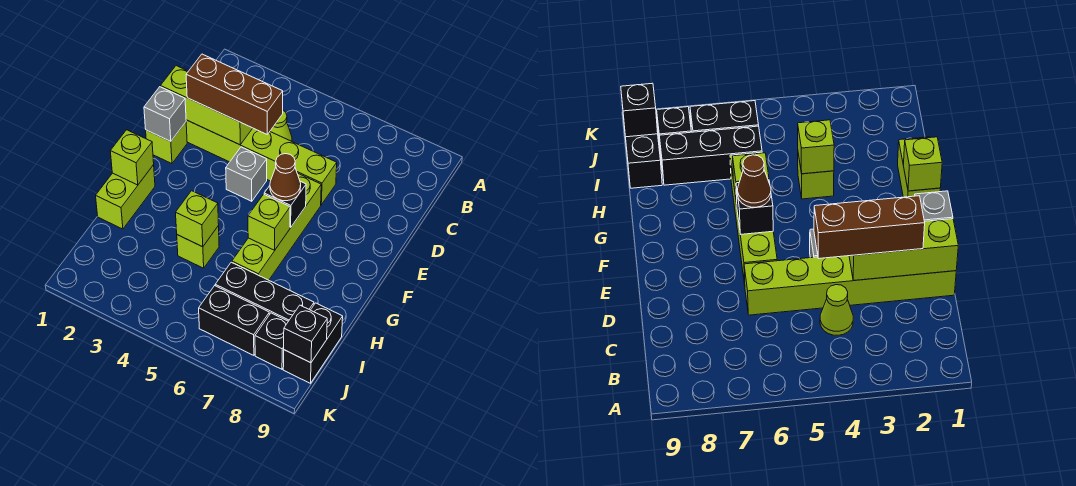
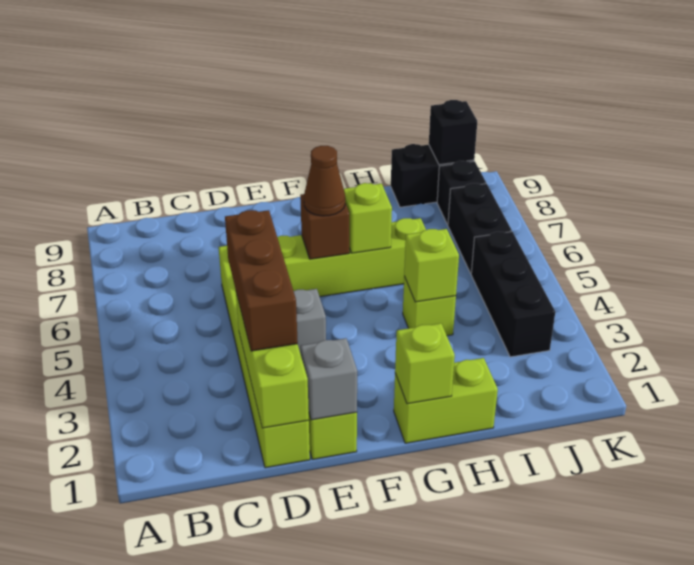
lime 1x1 cone [270,111,292,141] -> none
black 1x1 brick [264,181,306,227] -> brown 1x1 brick [300,194,349,259]
black 1x3 brick [215,262,314,321] -> black 1x3 brick moved to [471,232,555,357]

